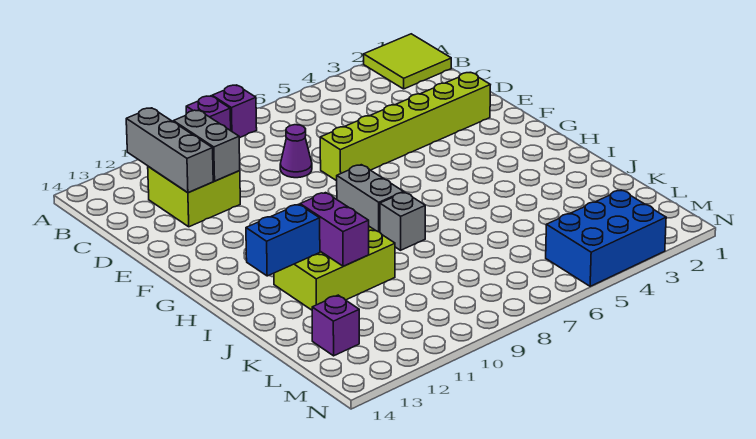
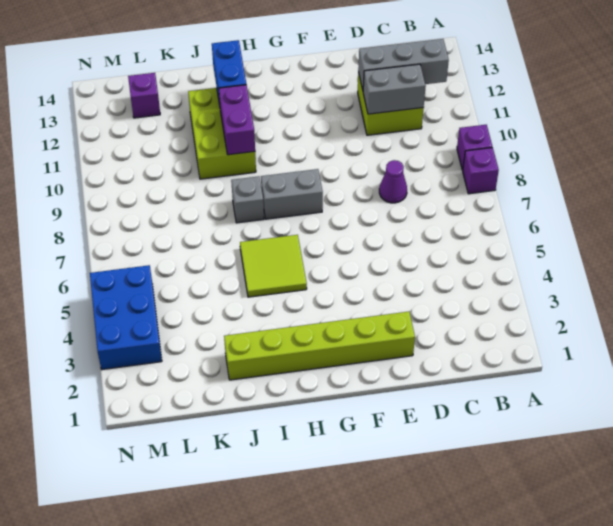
lime 2x2 tile [364,34,451,89] -> lime 2x2 tile moved to [240,235,307,297]
lime 1x6 brick [320,73,490,181] -> lime 1x6 brick turned to [224,312,415,380]
purple 1x2 brick [300,193,369,266] -> purple 1x2 brick turned to [219,85,255,155]

